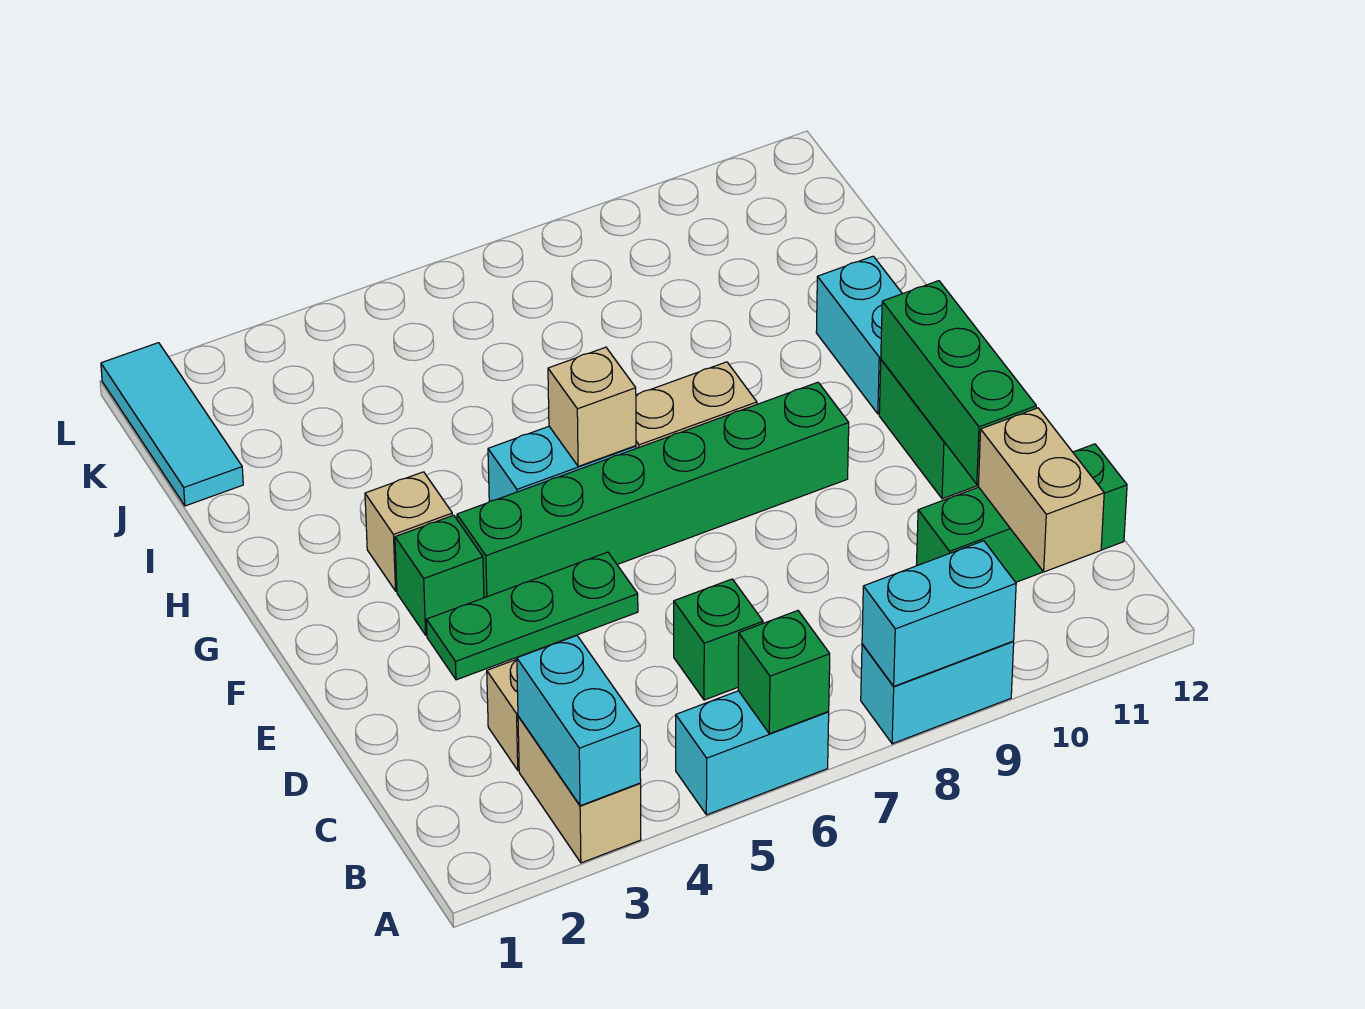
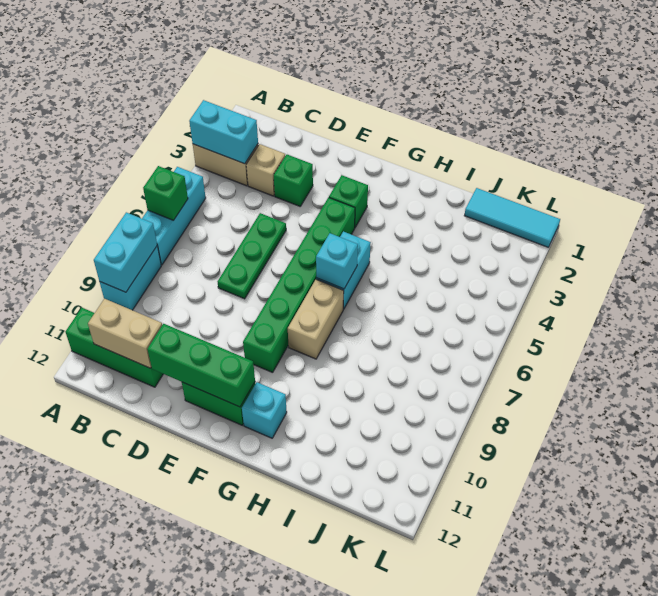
cyan 1x2 brick [676,691,829,815] -> cyan 1x3 brick [142,167,206,265]
green 1x1 brick [674,579,763,700] -> green 1x1 brick moved to [274,155,313,206]
green 1x3 brick [916,444,1127,582] -> green 1x3 brick turned to [65,308,163,387]
green 1x3 plate [427,552,638,680] -> green 1x3 plate moved to [218,213,286,299]
tan 1x1 brick [365,472,452,591] -> none
tan 1x1 brick [548,347,636,466] -> cyan 1x1 brick [316,233,358,289]
cyan 1x2 brick [816,256,902,414] -> cyan 1x1 brick [242,382,287,438]

